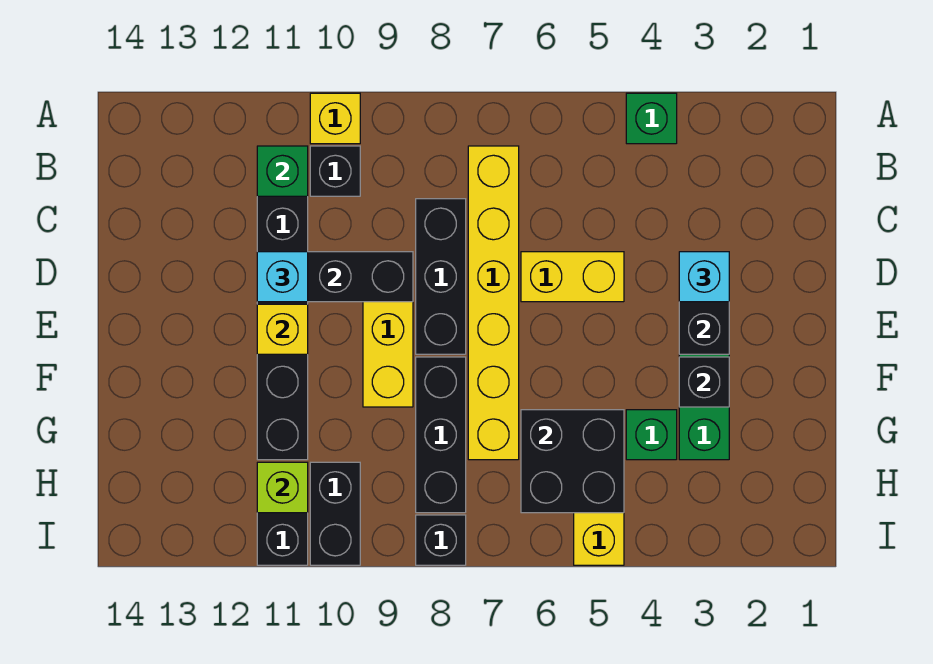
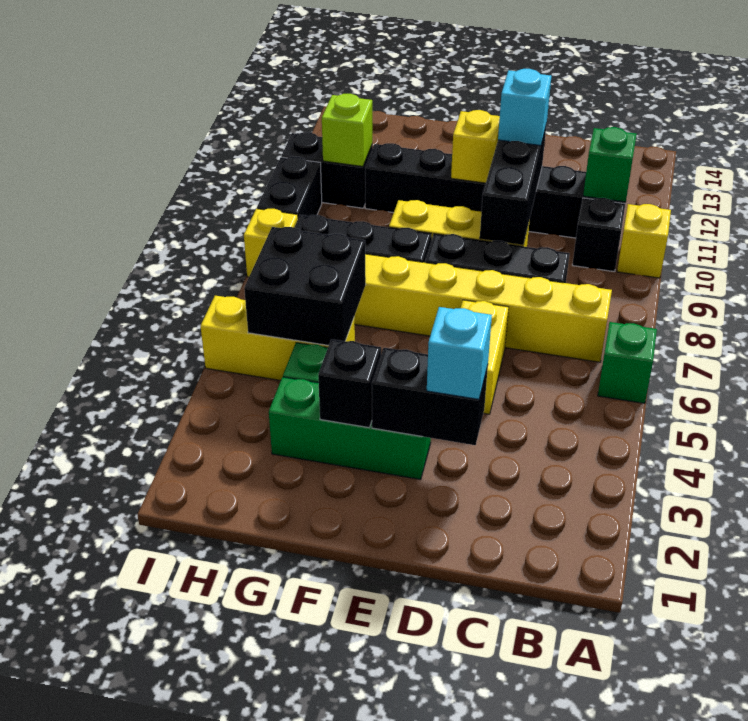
green 1x1 brick [626,93,677,144] -> green 1x1 brick moved to [598,322,657,403]
black 1x2 brick [310,462,360,565] -> black 1x2 brick turned to [257,157,322,218]
black 1x1 brick [416,515,466,565] -> yellow 1x1 brick [244,209,298,277]

